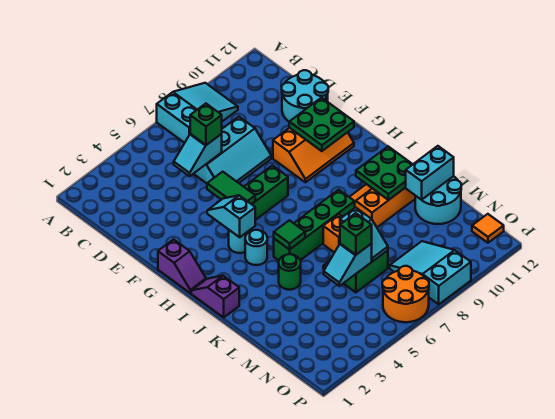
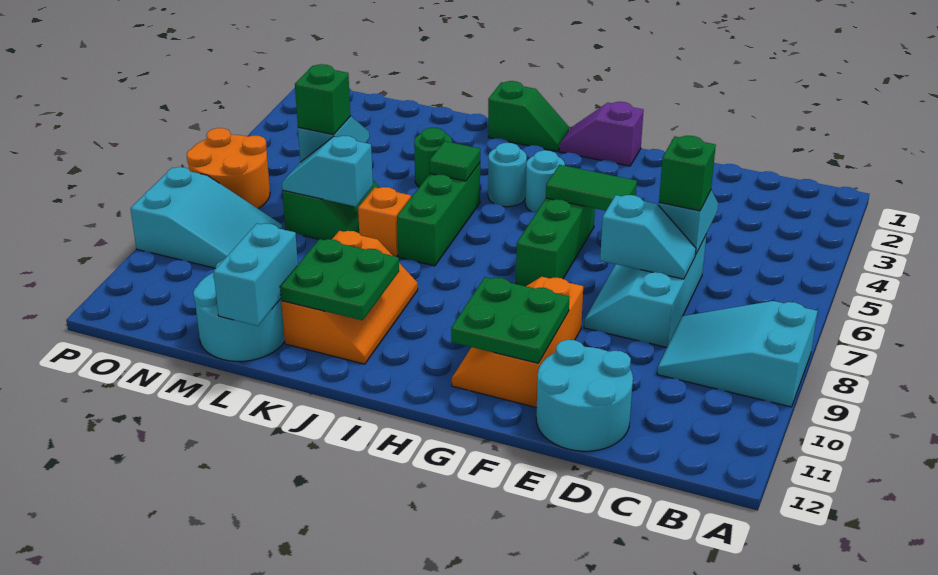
cyan 2x3 slope [157,83,238,143] -> cyan 2x3 slope turned to [657,301,818,407]
cyan 1x2 slope [207,195,255,237] -> cyan 1x2 slope moved to [600,195,696,279]
purple 1x2 slope [191,276,239,317] -> green 1x2 slope [488,81,569,151]
green 1x4 brick [274,190,355,260] -> green 1x3 brick [397,163,480,266]
orange 1x1 tile [472,214,504,243] -> none

